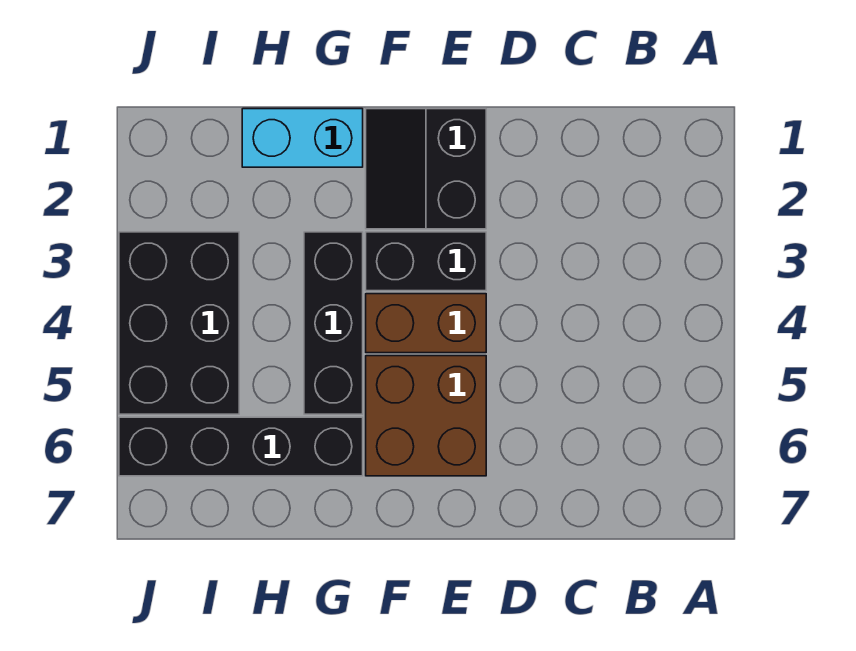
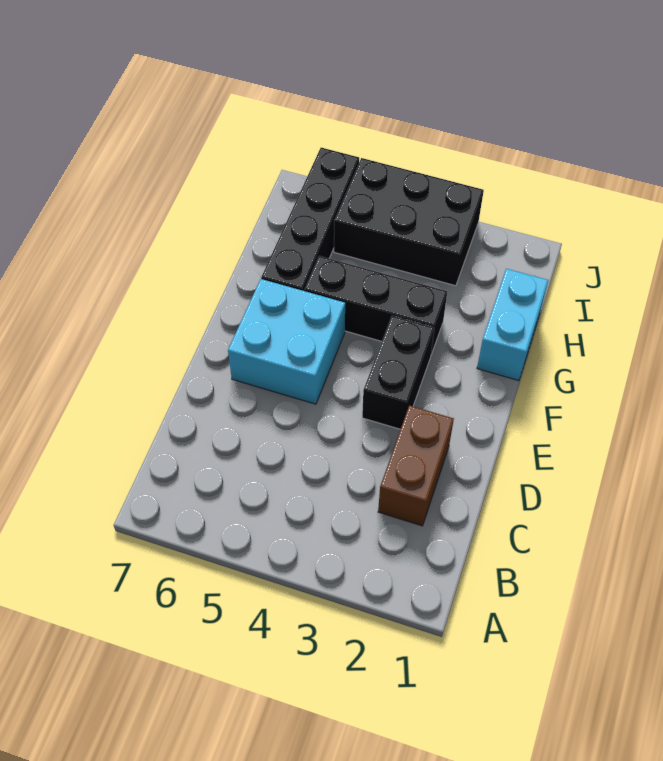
black 2x2 slope [366,109,486,229] -> none
brown 1x2 brick [366,294,486,353] -> brown 1x2 brick moved to [378,405,454,526]
brown 2x2 brick [366,356,486,476] -> cyan 2x2 brick [228,279,345,404]

